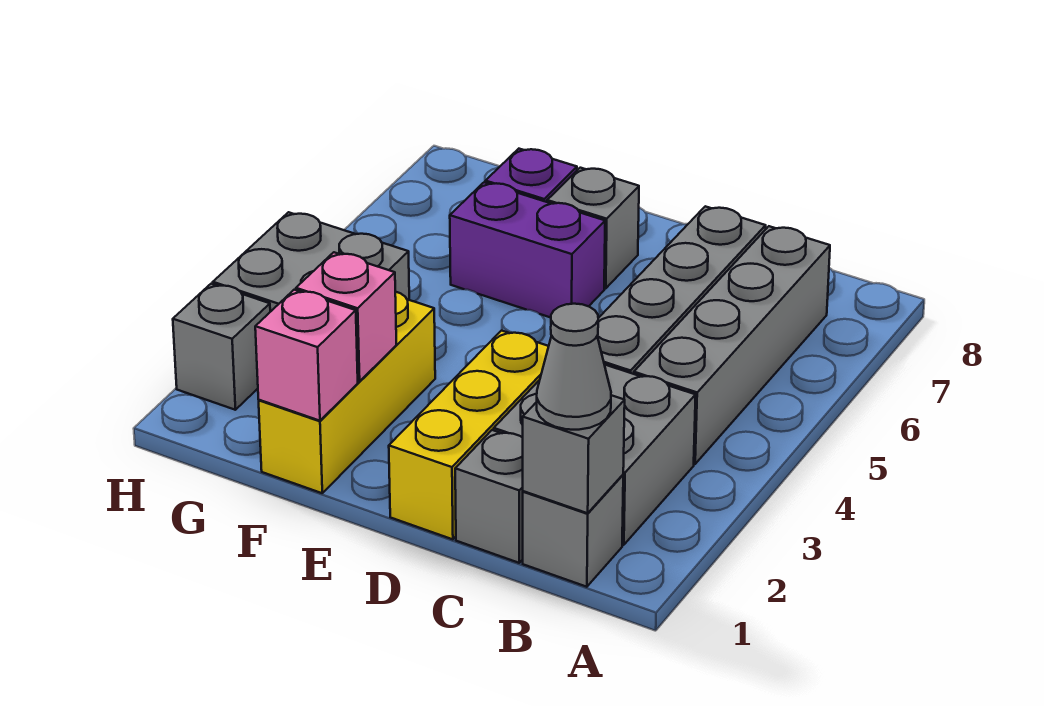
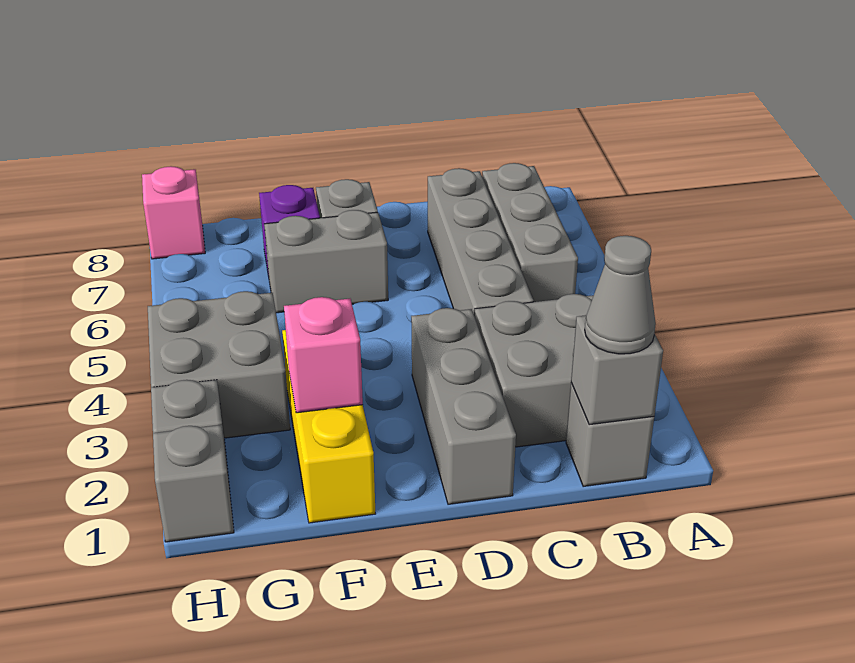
grey 1x4 brick [634,226,830,464] -> grey 1x3 brick [482,163,578,302]
grey 1x1 brick [455,430,523,563] -> grey 1x1 brick moved to [153,425,234,542]
yellow 1x3 brick [389,331,549,539] -> grey 1x3 brick [411,308,516,504]
purple 1x2 brick [450,182,605,318] -> grey 1x2 brick [264,210,388,313]
pink 1x1 brick [255,290,358,421] -> pink 1x1 brick moved to [142,166,205,259]

